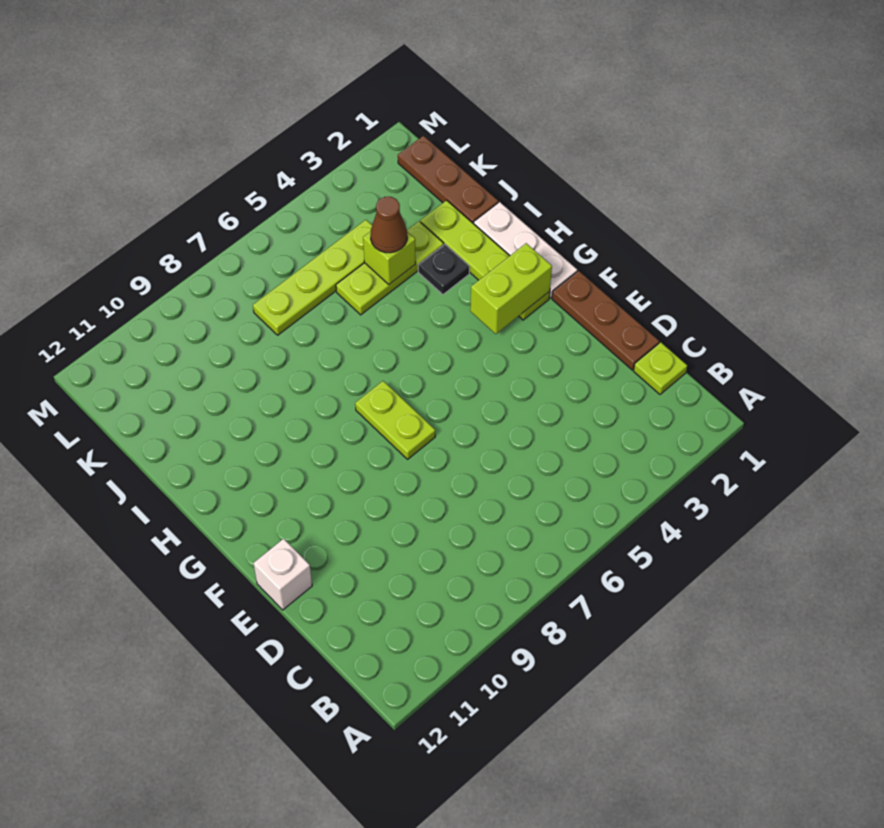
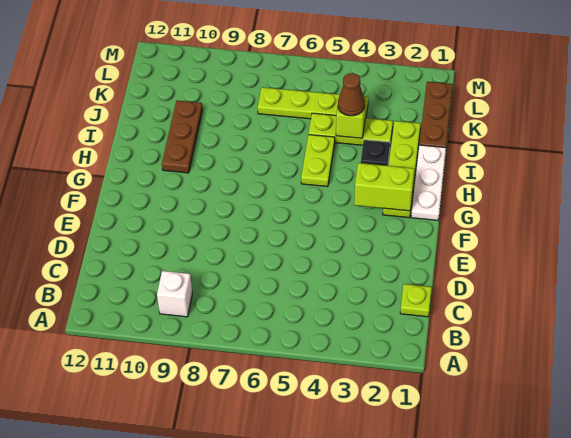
brown 1x3 plate [552,271,659,370] -> brown 1x3 plate moved to [162,101,203,173]
white 1x1 brick [254,539,312,610] -> white 1x1 brick moved to [157,271,192,317]
lime 1x2 plate [355,381,435,459] -> lime 1x2 plate moved to [301,135,335,187]

